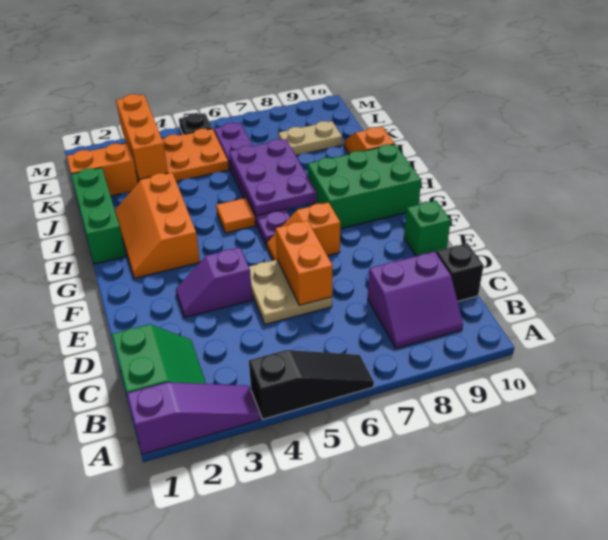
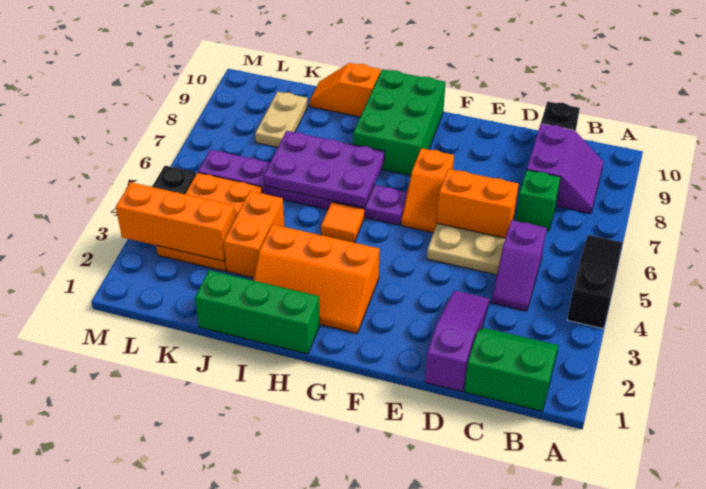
purple 1x3 slope [127,382,261,454] -> purple 1x3 slope moved to [425,290,490,392]
purple 1x2 slope [176,248,252,317] -> purple 1x2 slope moved to [491,220,546,311]
green 1x1 brick [404,200,451,256] -> green 1x1 brick moved to [516,170,561,231]
orange 1x2 brick [67,143,138,196] -> orange 1x2 brick moved to [224,191,284,278]

